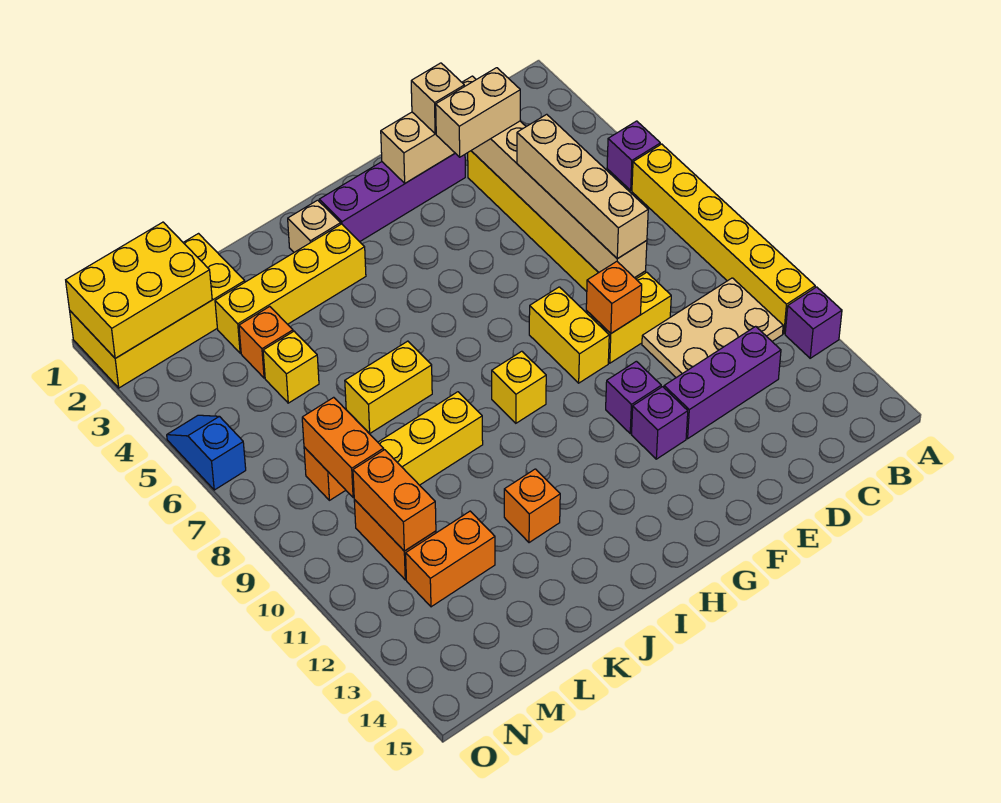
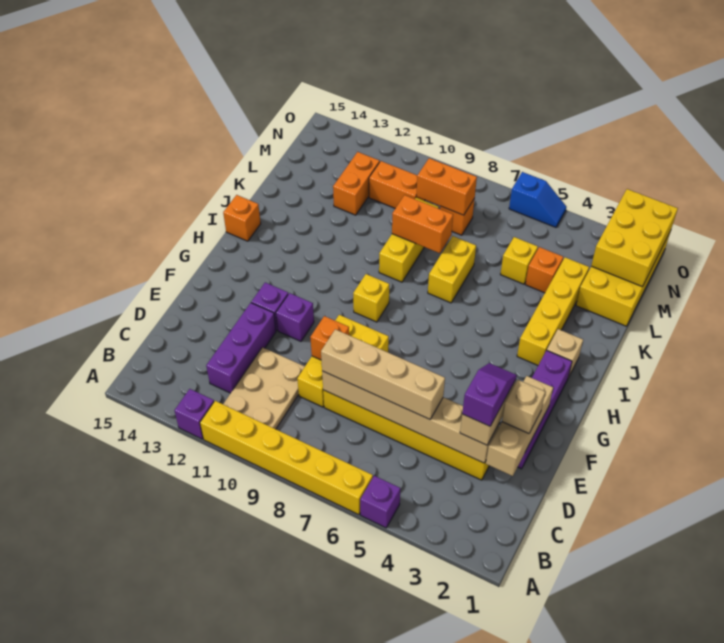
none -> purple 1x2 slope [462,363,517,426]
orange 1x1 brick [504,469,560,543] -> orange 1x1 brick moved to [223,195,261,241]
orange 1x2 brick [353,450,436,551] -> orange 1x2 brick moved to [392,195,453,253]

